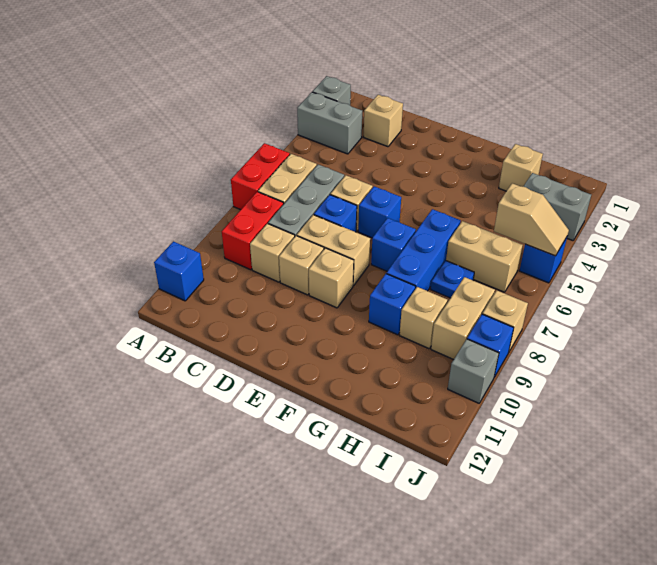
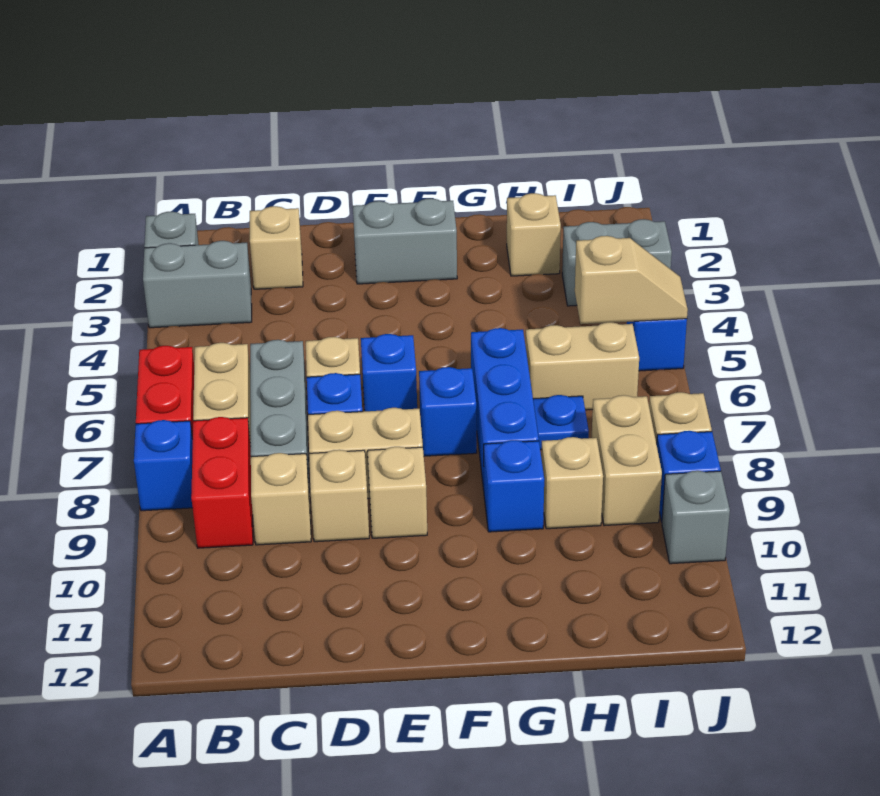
blue 1x1 brick [154,241,204,301] -> blue 1x1 brick moved to [134,420,193,511]
none -> grey 1x2 brick [353,198,457,284]

